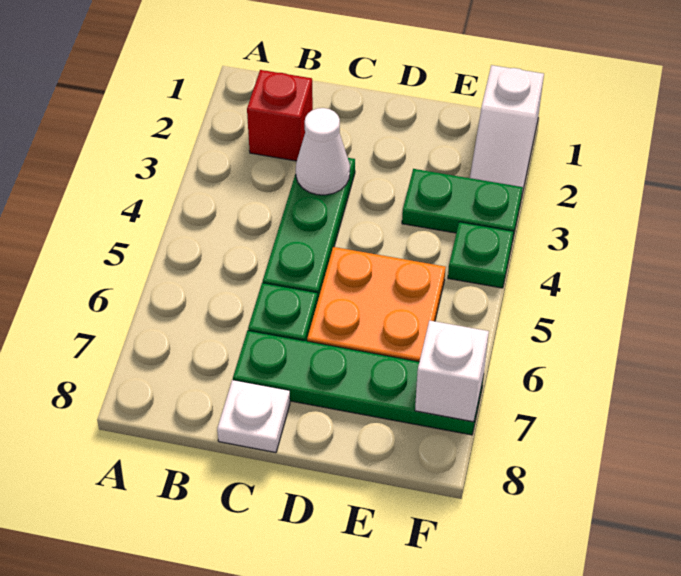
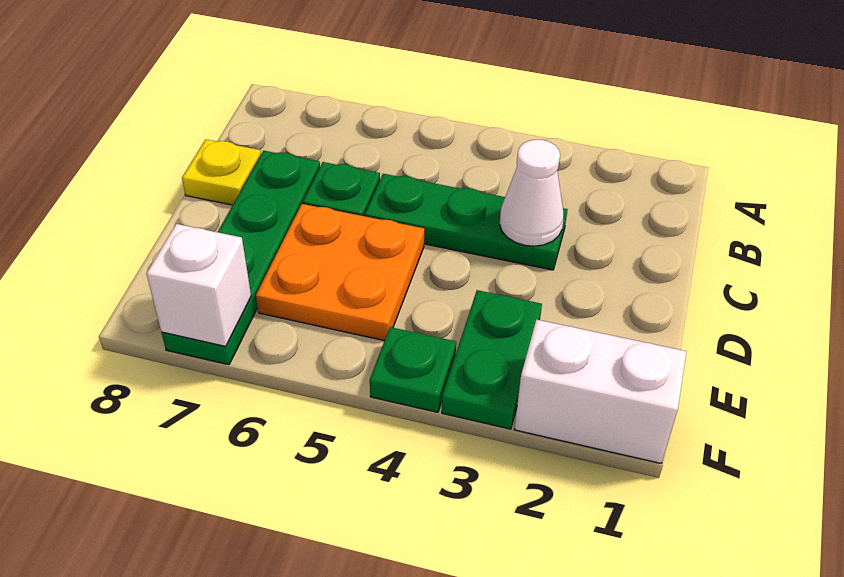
red 1x1 brick [247,70,313,161] -> none
white 1x1 plate [217,380,290,453] -> yellow 1x1 plate [182,139,261,205]
white 1x2 slope [470,65,544,198] -> white 1x2 brick [514,320,686,463]

